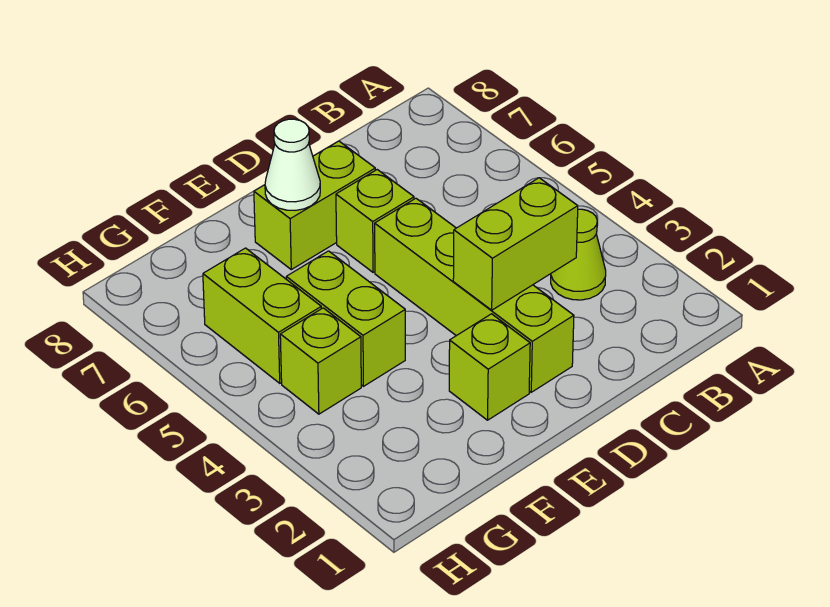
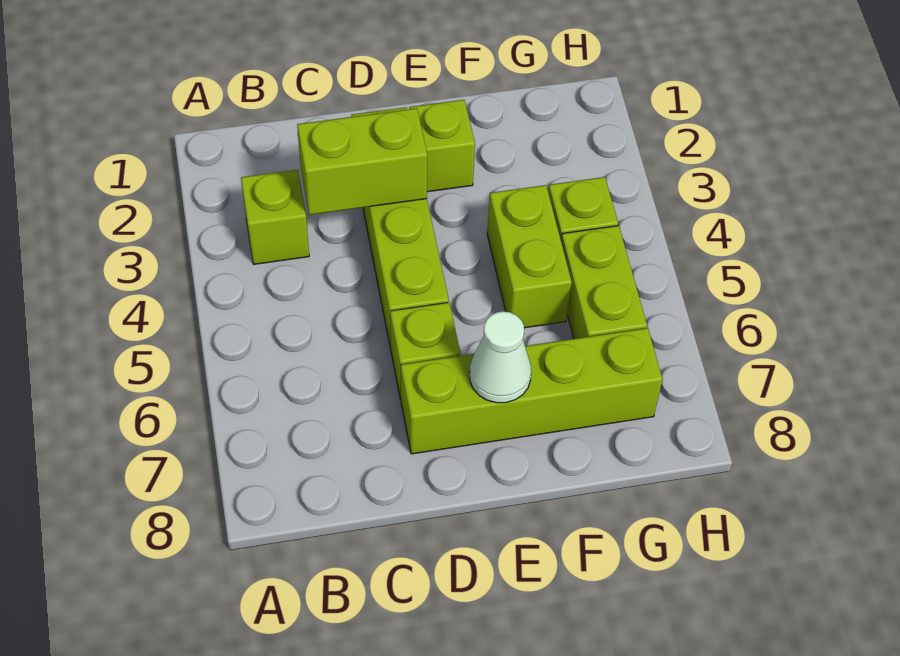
lime 1x1 cone [551,209,606,300] -> lime 1x1 brick [241,170,309,264]
lime 1x2 brick [254,141,375,270] -> lime 1x4 brick [401,328,662,454]

